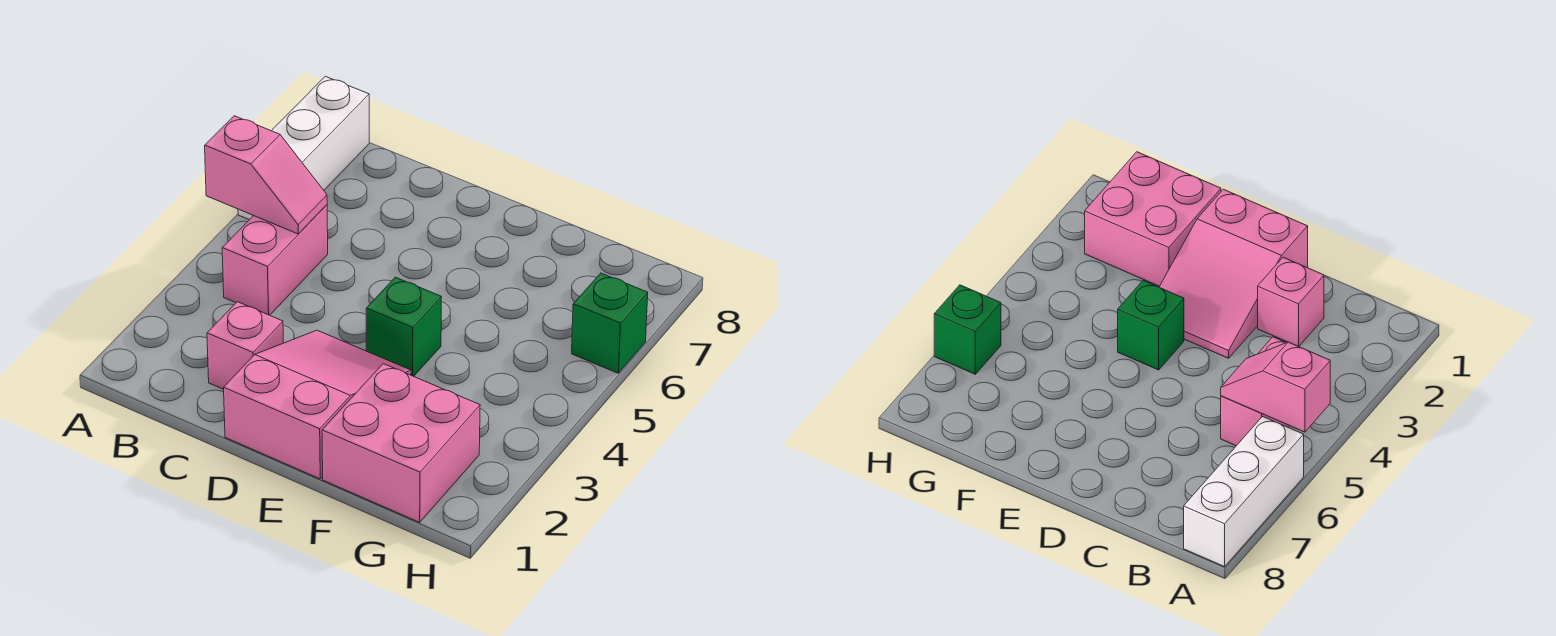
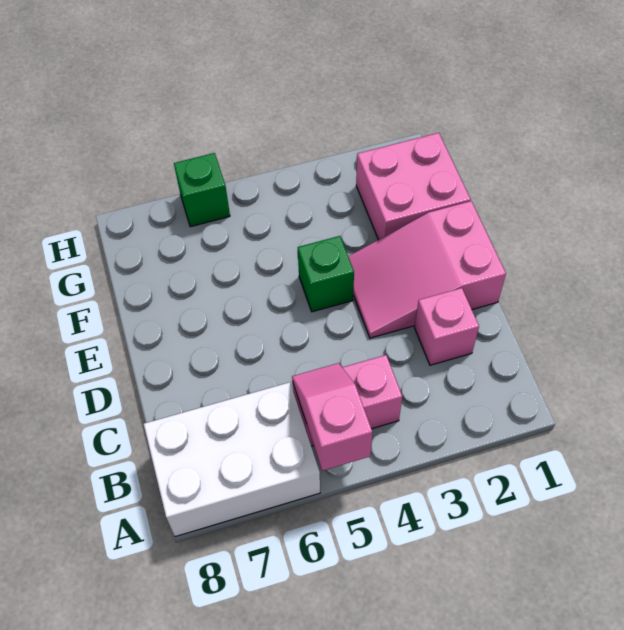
white 1x3 brick [238,76,369,220] -> white 2x3 brick [144,382,320,537]

